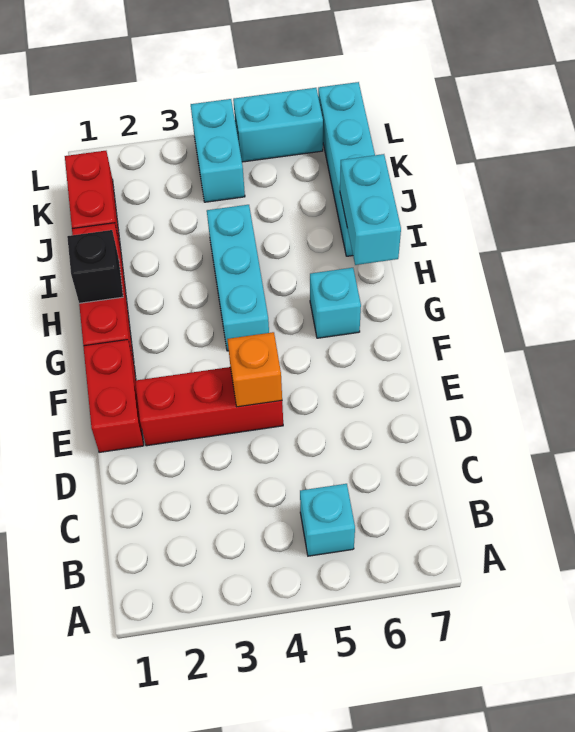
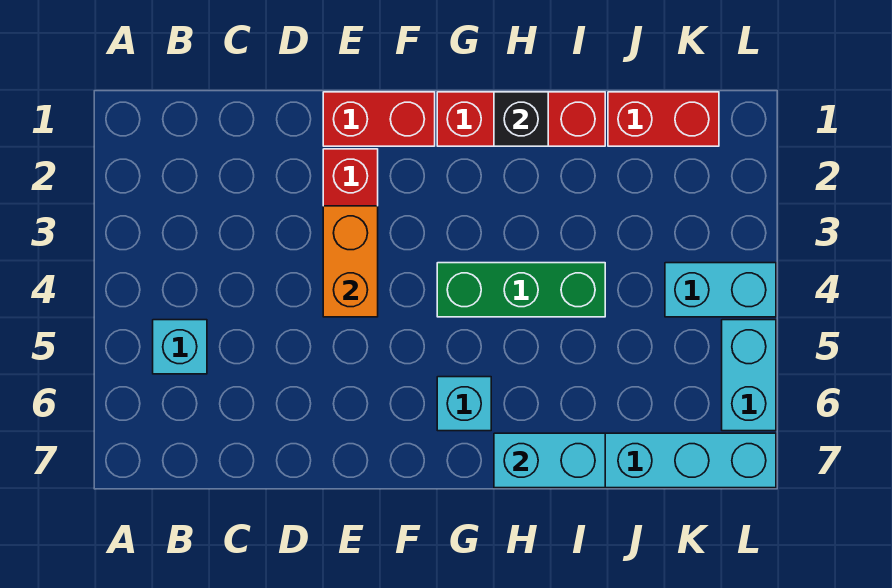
orange 1x1 brick [227,332,282,407] -> orange 1x2 brick [323,206,378,317]
cyan 1x3 brick [207,205,269,351] -> green 1x3 brick [437,263,605,317]

